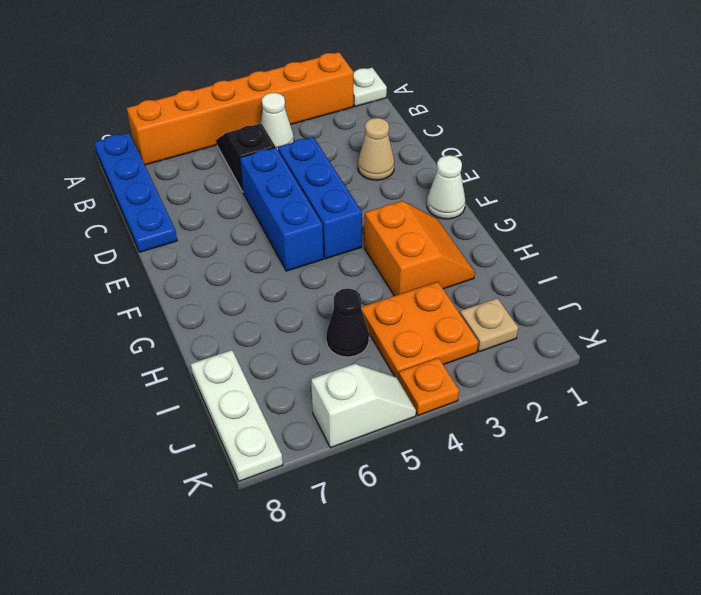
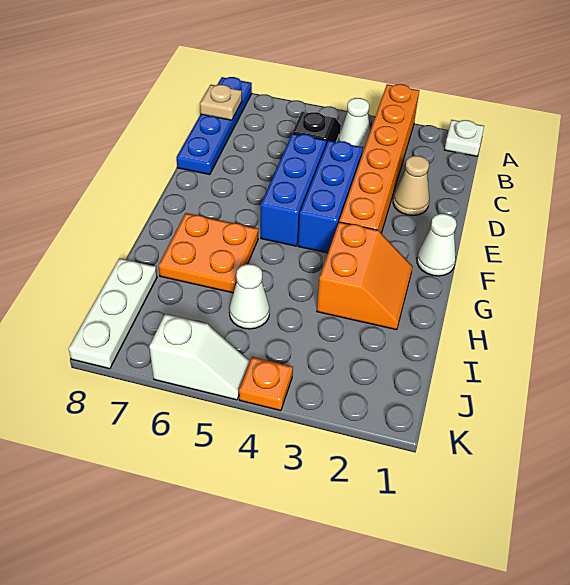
orange 1x6 brick [127,52,353,165] -> orange 1x6 brick turned to [339,84,419,233]
orange 2x2 plate [361,282,478,379] -> orange 2x2 plate moved to [159,213,258,293]
black 1x1 cone [326,288,369,357] -> white 1x1 cone [229,264,270,329]
tan 1x1 plate [460,298,518,352] -> tan 1x1 plate moved to [200,85,242,120]

